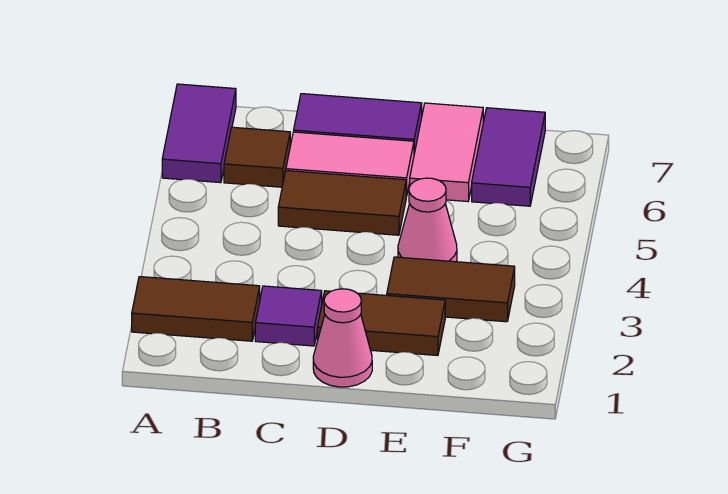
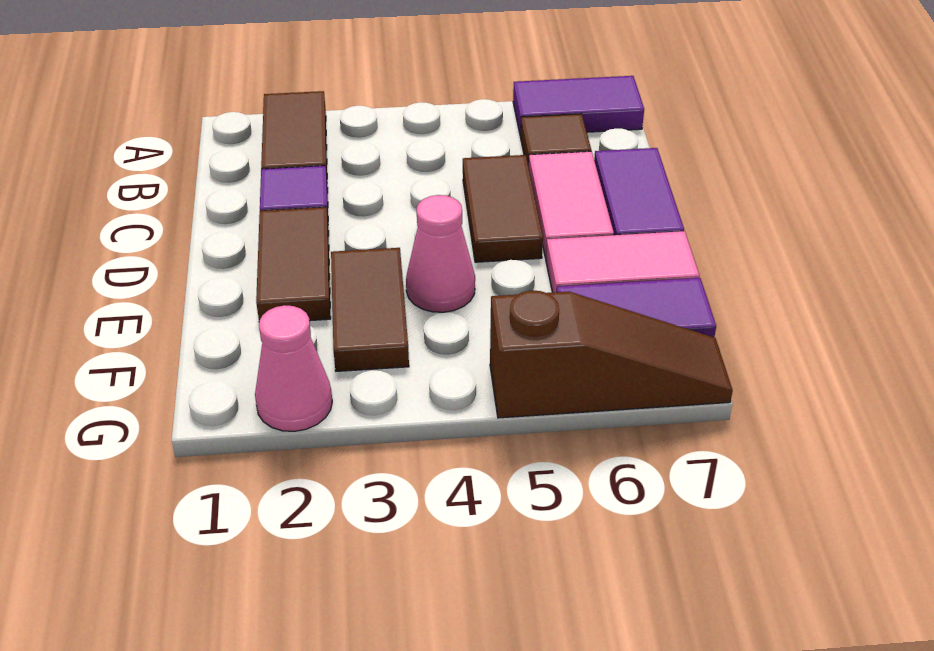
pink 1x1 cone [313,289,372,387] -> pink 1x1 cone moved to [255,305,332,431]
none -> brown 1x3 slope [490,291,733,418]

